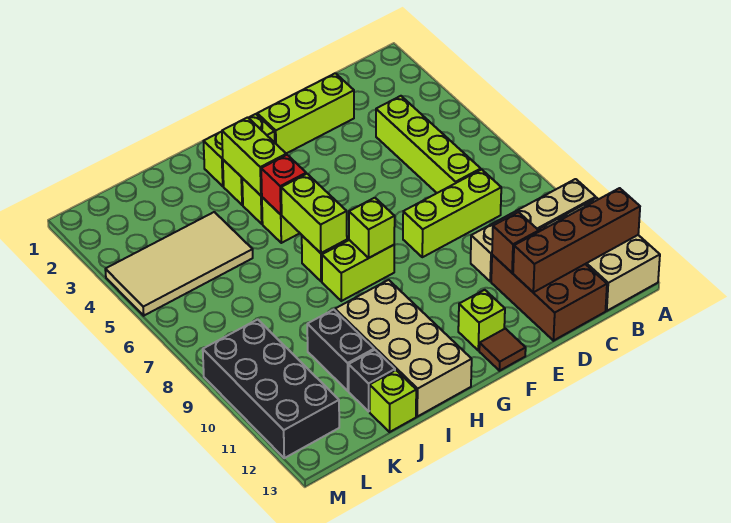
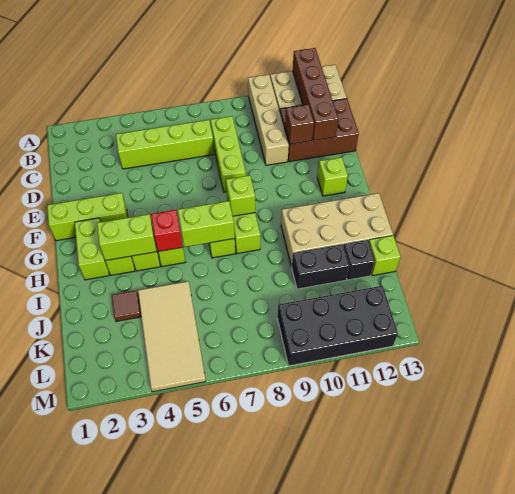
lime 1x3 brick [257,73,354,154] -> lime 1x3 brick turned to [47,193,128,241]
brown 1x1 tile [479,329,526,371] -> brown 1x1 tile moved to [112,291,141,321]

